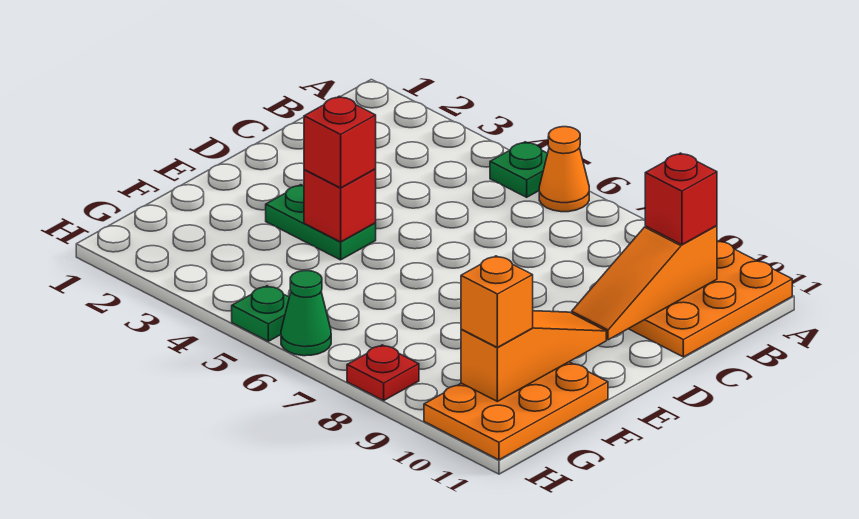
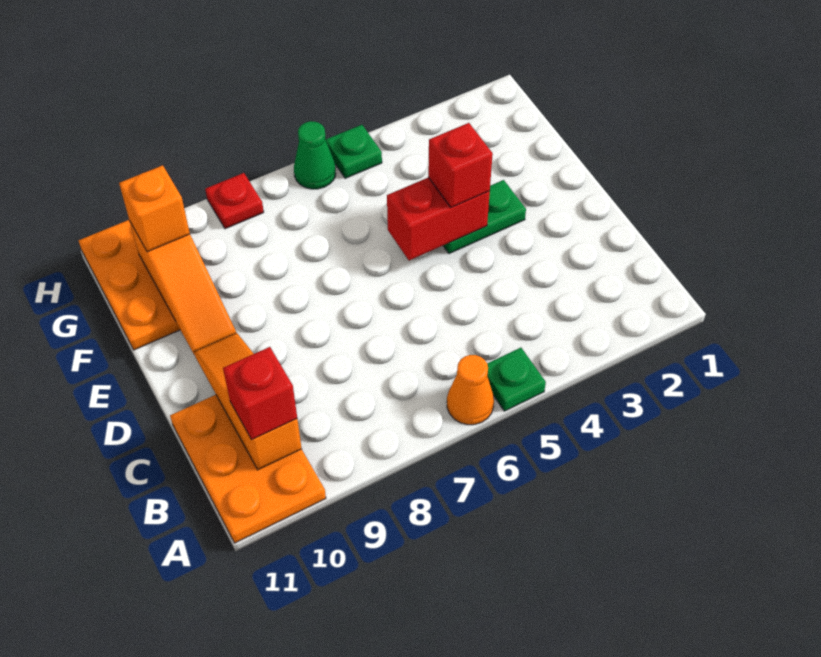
red 1x1 brick [304,169,376,242] -> red 1x2 brick [387,177,490,260]

